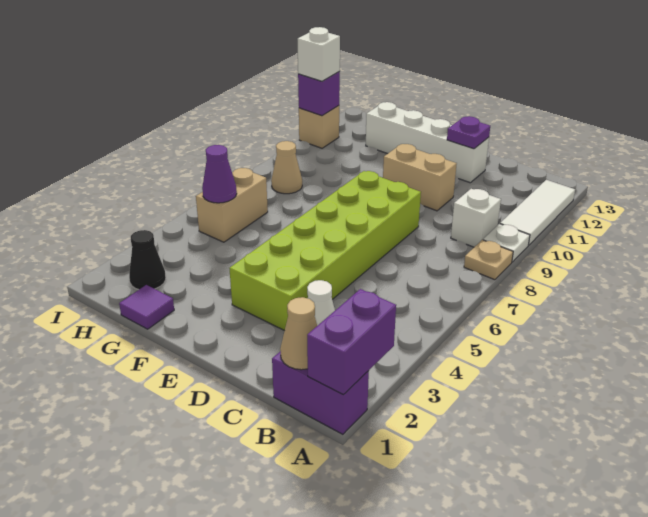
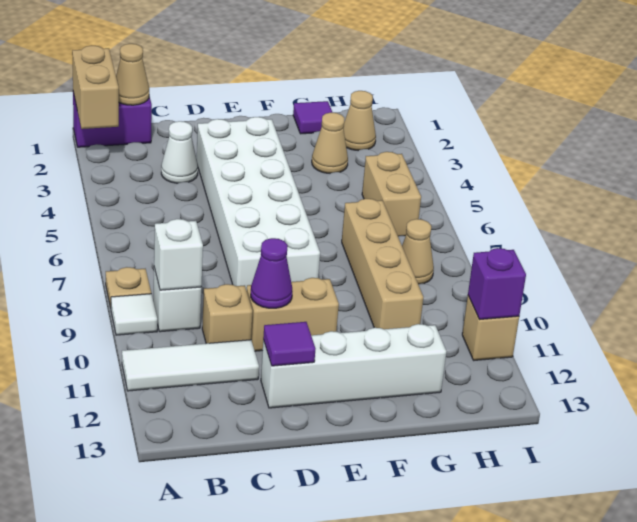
purple 1x2 brick [307,289,396,394] -> tan 1x2 brick [72,46,119,129]
white 1x1 plate [483,224,530,262] -> white 1x1 tile [111,294,157,335]
white 1x3 tile [500,180,575,245] -> white 1x3 tile turned to [122,340,259,391]
none -> tan 1x1 brick [202,284,252,343]
lime 2x6 brick [229,171,421,331] -> white 2x6 brick [197,117,320,291]
purple 1x1 plate [447,116,490,149] -> purple 1x1 tile [263,322,315,366]
none -> tan 1x1 cone [312,113,348,173]
none -> tan 1x4 brick [342,199,423,329]
black 1x1 cone [129,230,166,290] -> tan 1x1 cone [343,91,376,151]
purple 1x1 cone [202,145,237,203] -> purple 1x1 cone moved to [251,238,292,308]
white 1x1 brick [298,27,340,81] -> white 1x1 brick moved to [154,219,203,290]

